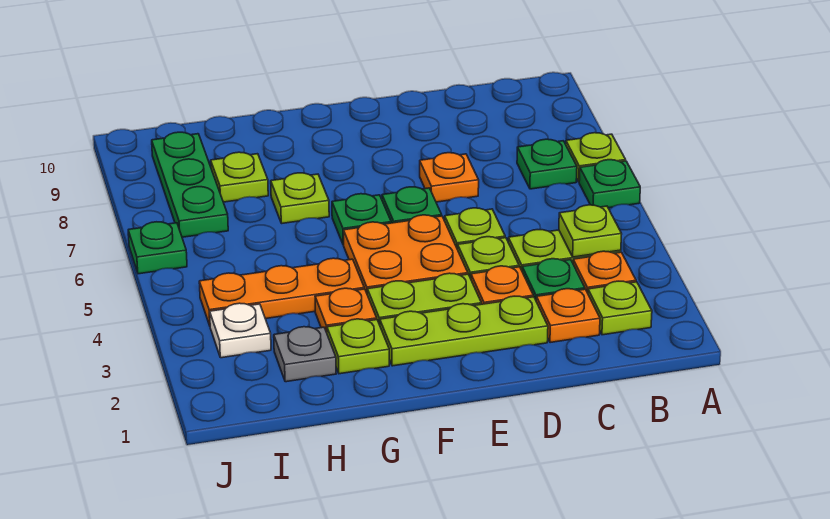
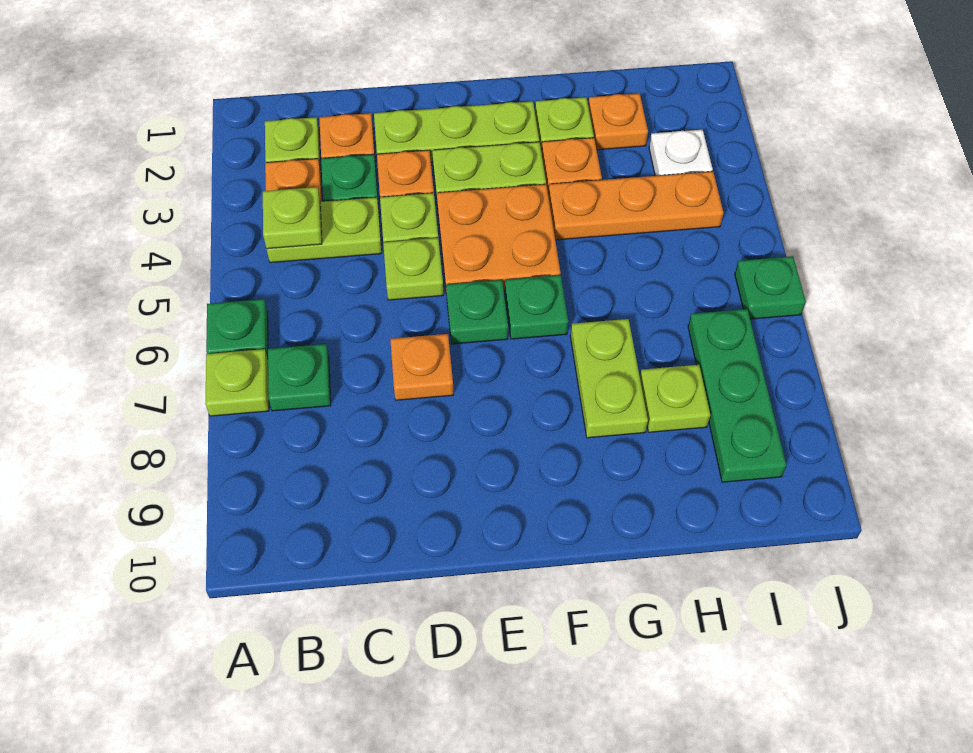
lime 1x1 plate [271,173,329,223] -> lime 1x2 plate [570,319,648,438]
grey 1x1 plate [274,327,336,382] -> orange 1x1 plate [588,93,648,150]

